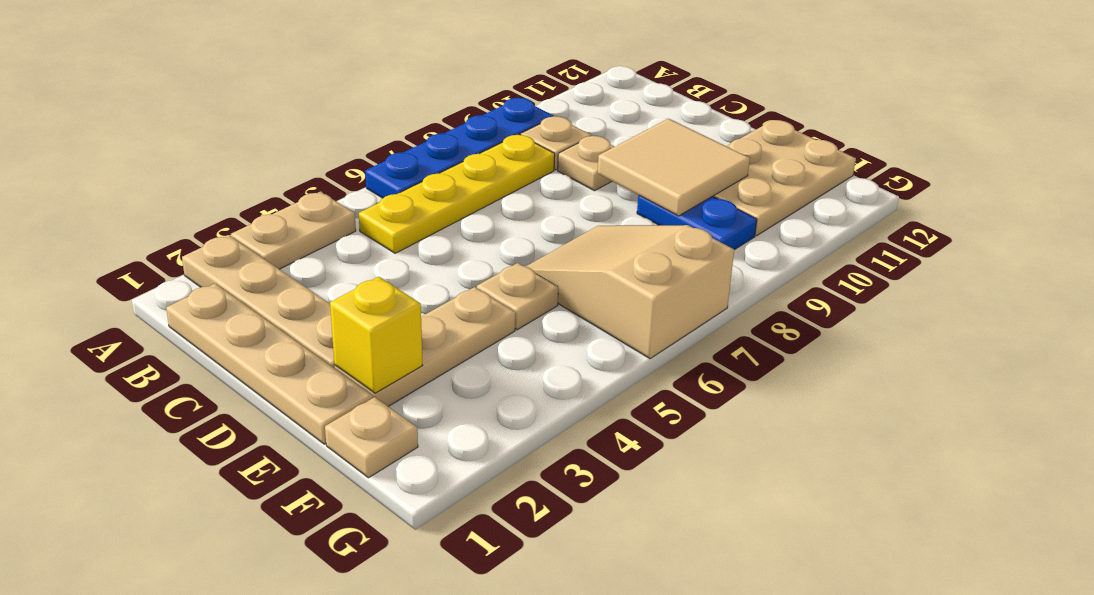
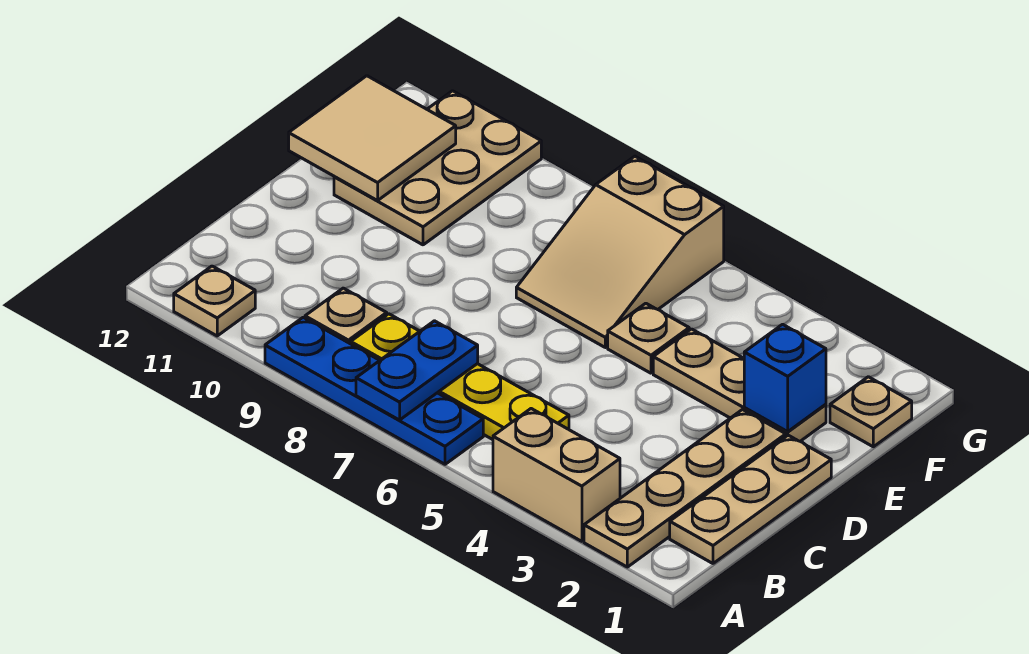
tan 1x2 plate [231,192,356,269] -> tan 1x2 brick [493,409,620,541]
tan 1x4 plate [166,284,373,444] -> tan 1x3 plate [670,435,831,563]
tan 1x1 plate [558,136,614,191] -> tan 1x1 plate moved to [174,266,255,336]
tan 2x2 tile [598,119,750,216] -> tan 2x2 tile moved to [289,76,456,201]
yellow 1x1 brick [330,277,423,393] -> blue 1x1 brick [744,324,826,432]
blue 1x2 plate [637,196,757,250] -> blue 1x2 plate moved to [356,321,478,420]
tan 2x3 plate [713,120,856,236] -> tan 2x3 plate turned to [334,91,541,245]

